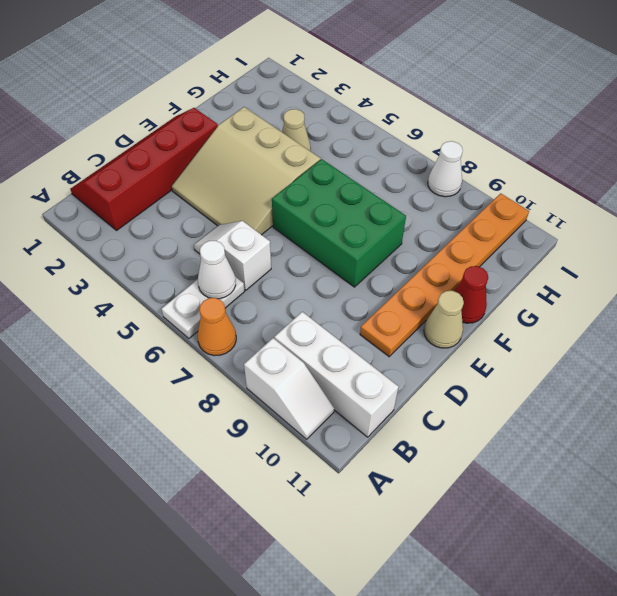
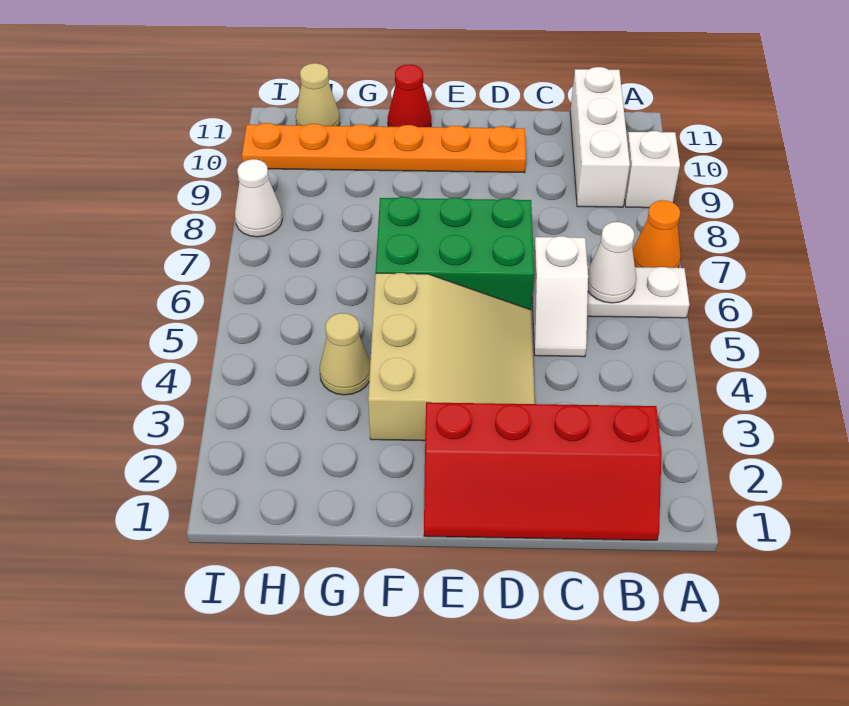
green 2x3 brick [272,159,406,287] -> green 2x3 brick turned to [376,197,534,310]
tan 1x1 cone [424,291,464,348] -> tan 1x1 cone moved to [296,63,340,126]

